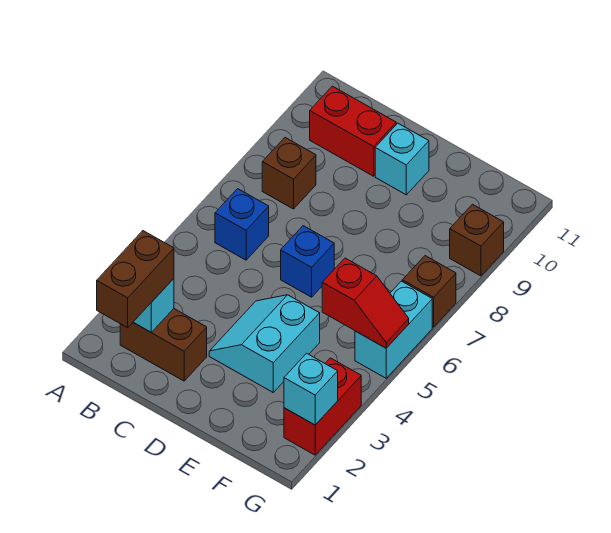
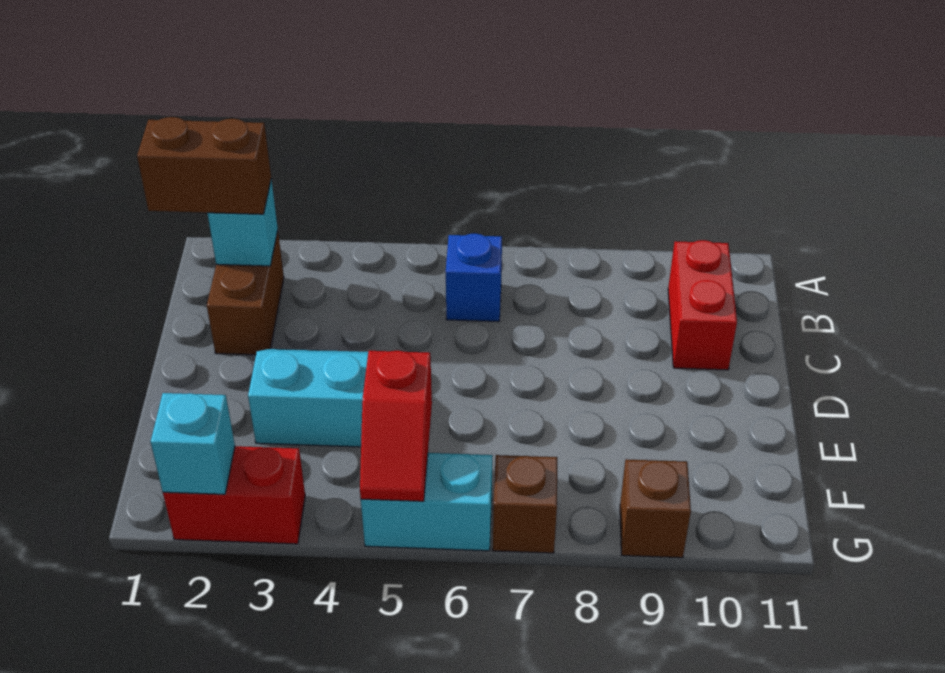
brown 1x1 brick [262,138,316,209] -> none
blue 1x1 brick [281,226,334,297] -> none
cyan 1x1 brick [375,123,429,195] -> none

